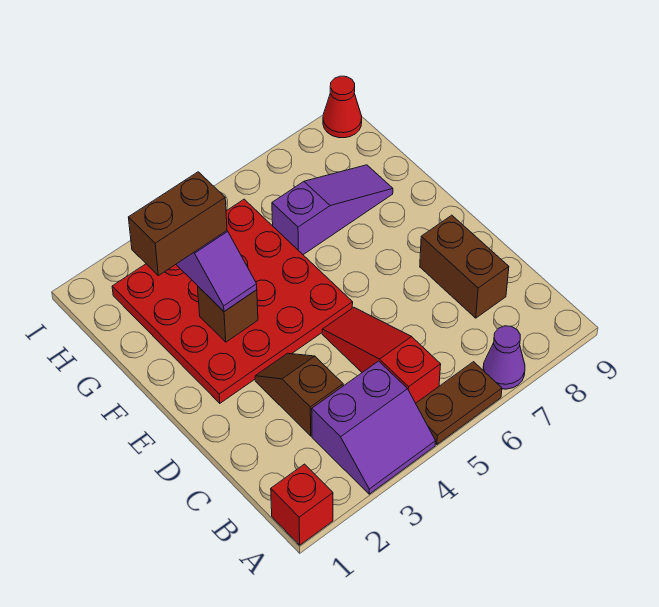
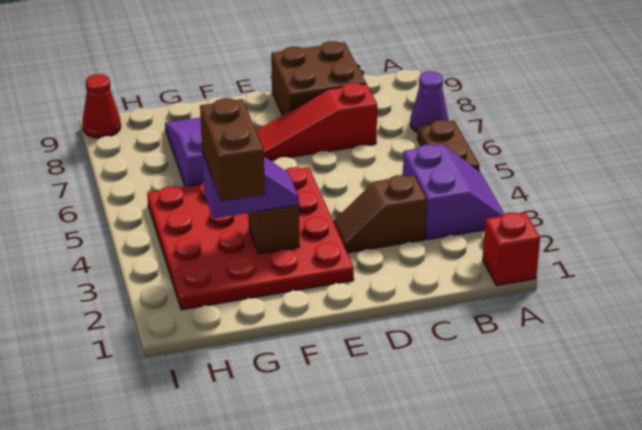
red 1x3 slope [322,307,441,403] -> red 1x3 slope moved to [256,83,377,160]
brown 1x2 brick [420,215,509,318] -> brown 2x2 brick [271,41,366,115]

